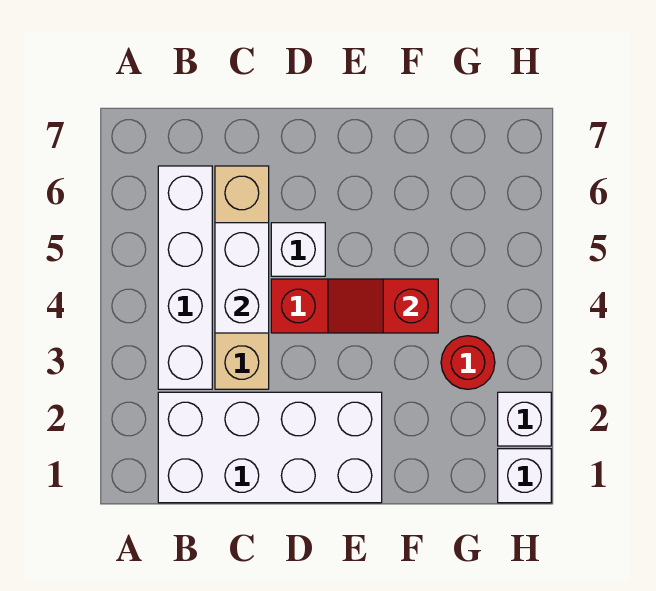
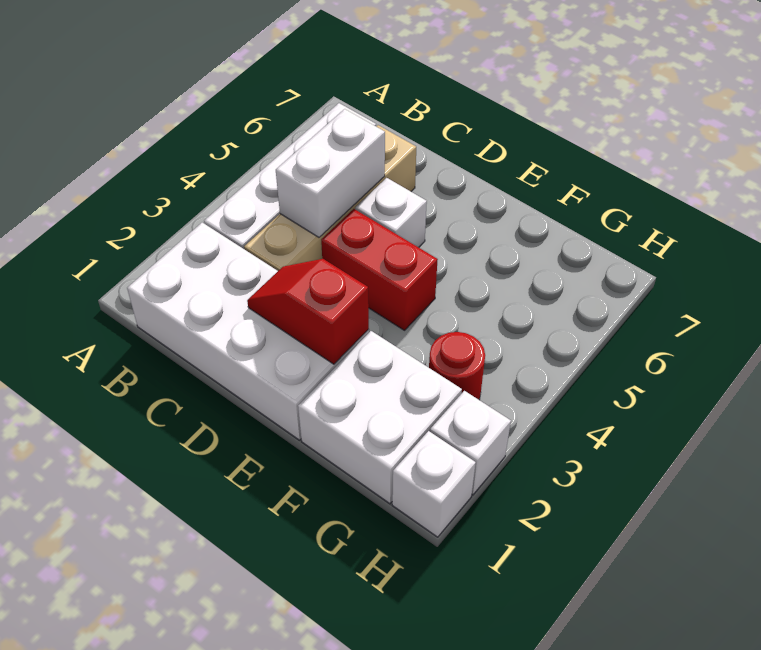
red 1x2 slope [328,279,438,333] -> red 1x2 slope moved to [247,259,369,364]
none -> white 2x2 brick [298,331,462,504]

